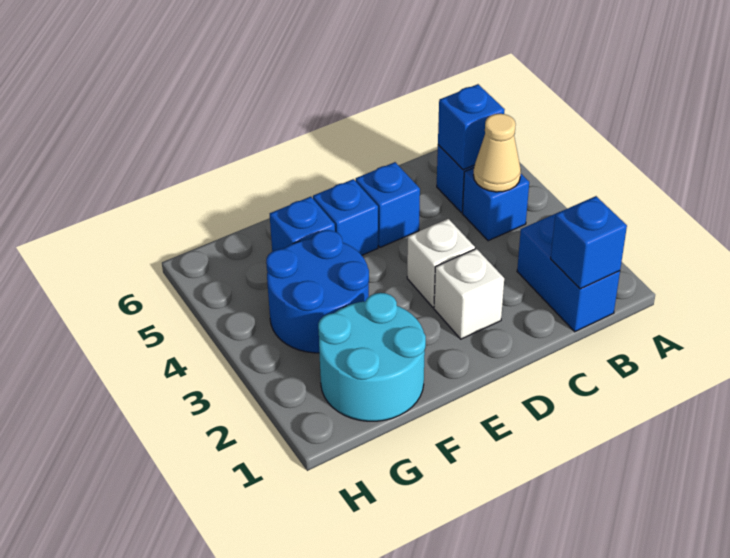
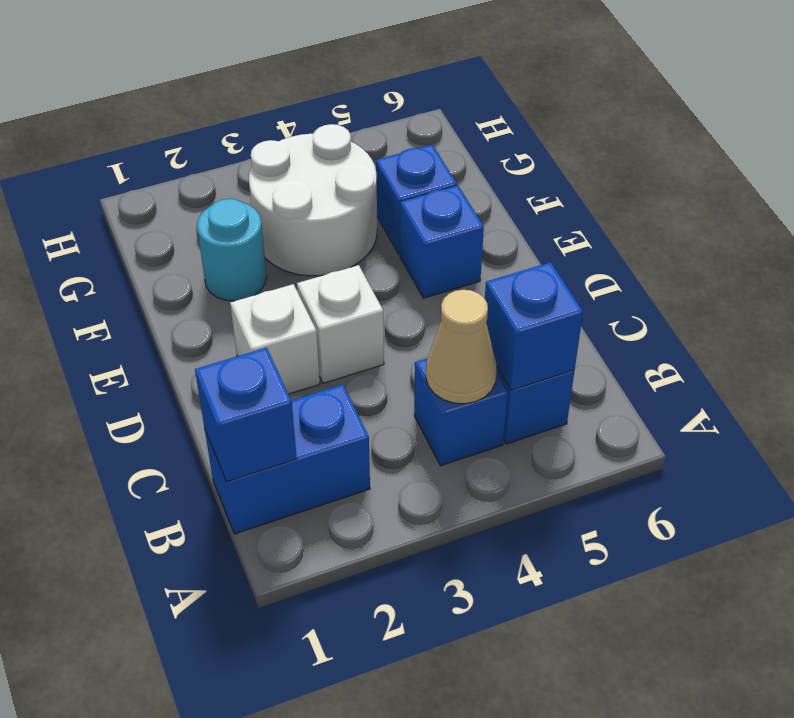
blue 1x1 brick [356,162,420,247] -> none
cyan 2x2 round brick [318,293,426,421] -> cyan 1x1 round brick [197,199,267,301]
blue 2x2 round brick [266,230,369,353] -> white 2x2 round brick [249,124,377,276]

